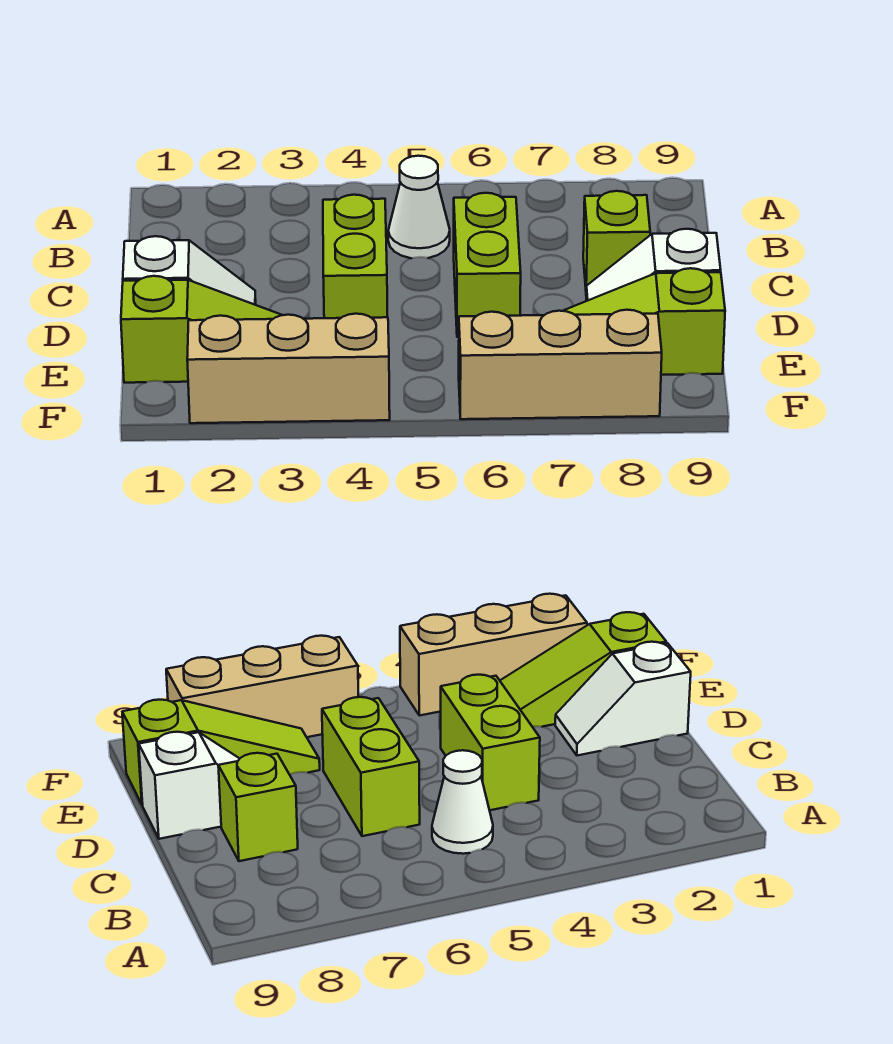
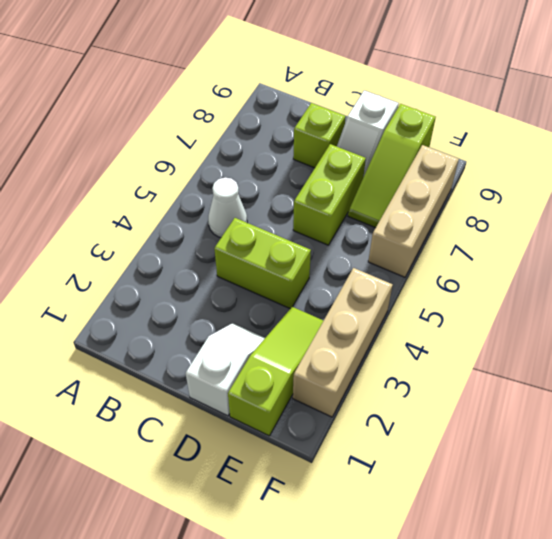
lime 1x2 brick [454,193,521,337] -> lime 1x2 brick turned to [293,144,366,245]

